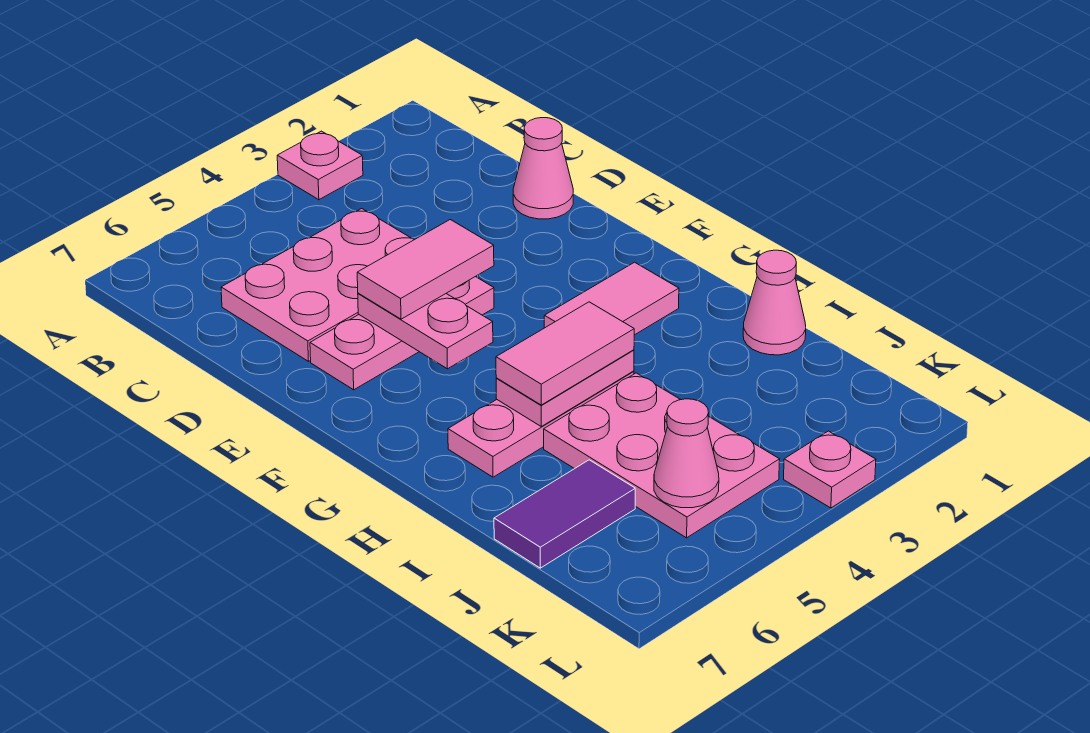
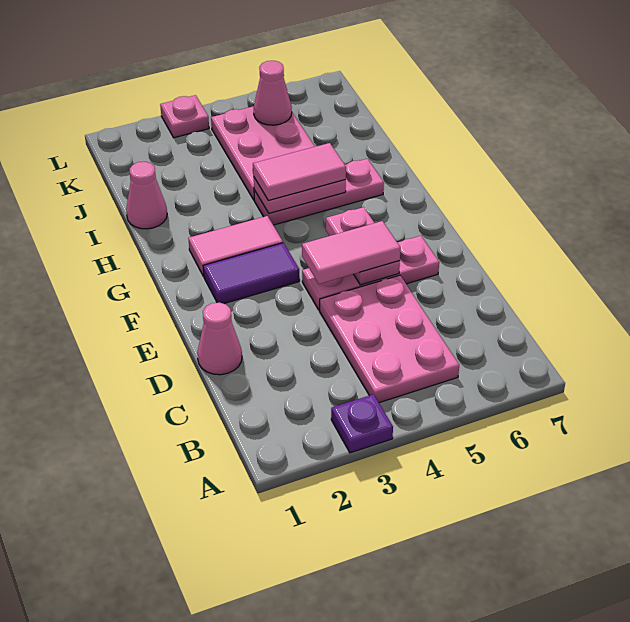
pink 1x1 plate [277,131,363,200] -> purple 1x1 plate [331,394,393,453]
pink 2x3 plate [221,209,415,361] -> pink 2x3 plate turned to [320,275,459,403]
purple 1x2 tile [494,460,635,568] -> purple 1x2 tile moved to [203,243,300,304]

